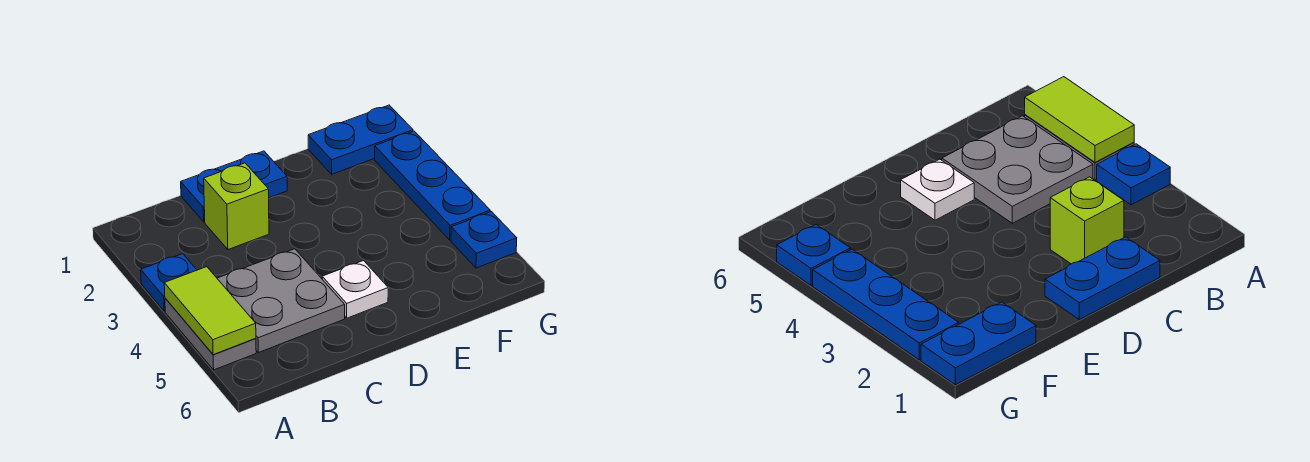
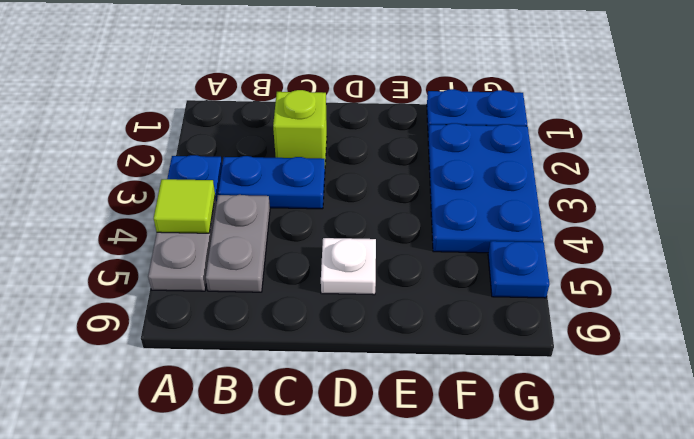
lime 1x2 tile [164,267,256,355] -> lime 1x1 tile [154,179,215,233]
grey 2x2 plate [217,249,345,353] -> grey 1x2 plate [206,195,270,292]
blue 1x2 plate [181,151,287,222] -> blue 1x2 plate moved to [218,156,325,209]
blue 1x3 plate [375,131,490,240] -> blue 2x3 plate [428,123,543,253]

